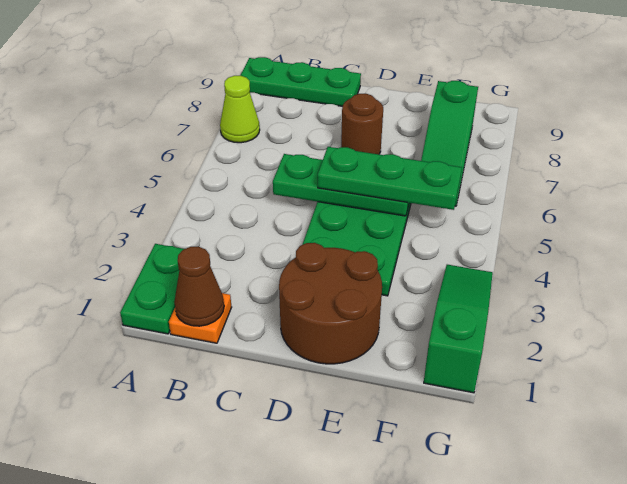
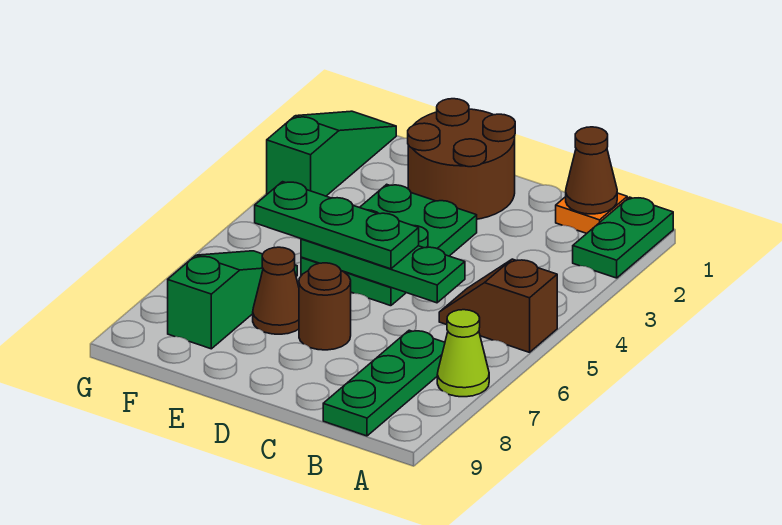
none -> brown 1x2 slope [439,259,557,352]
green 1x3 plate [240,57,361,106] -> green 1x3 plate turned to [323,330,445,436]
none -> brown 1x1 cone [253,247,299,334]
green 1x3 slope [424,265,493,393] -> green 1x3 slope turned to [267,111,396,196]

